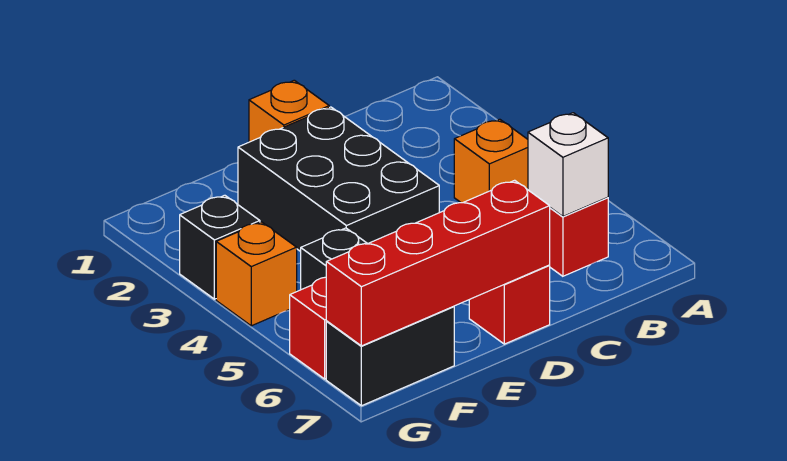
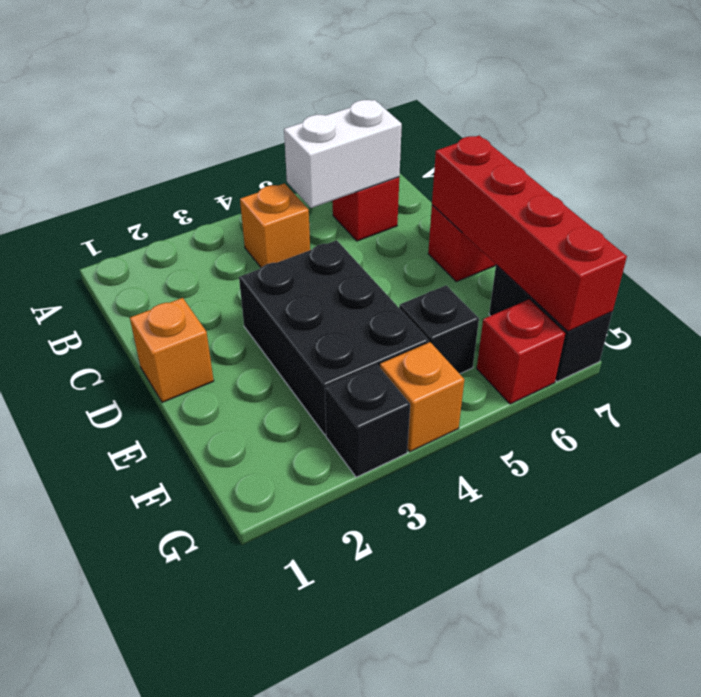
white 1x1 brick [528,113,608,216] -> white 1x2 brick [284,100,402,208]
black 2x3 brick [238,107,439,252] -> black 2x3 brick turned to [239,240,429,435]

